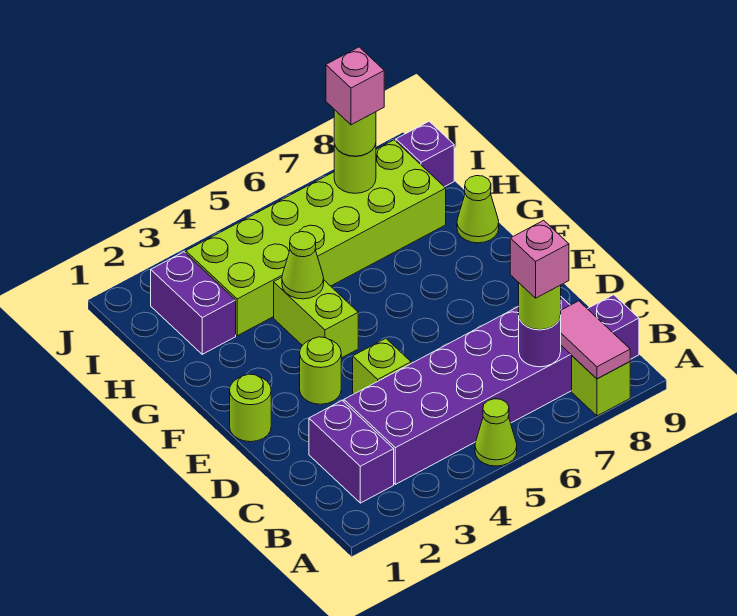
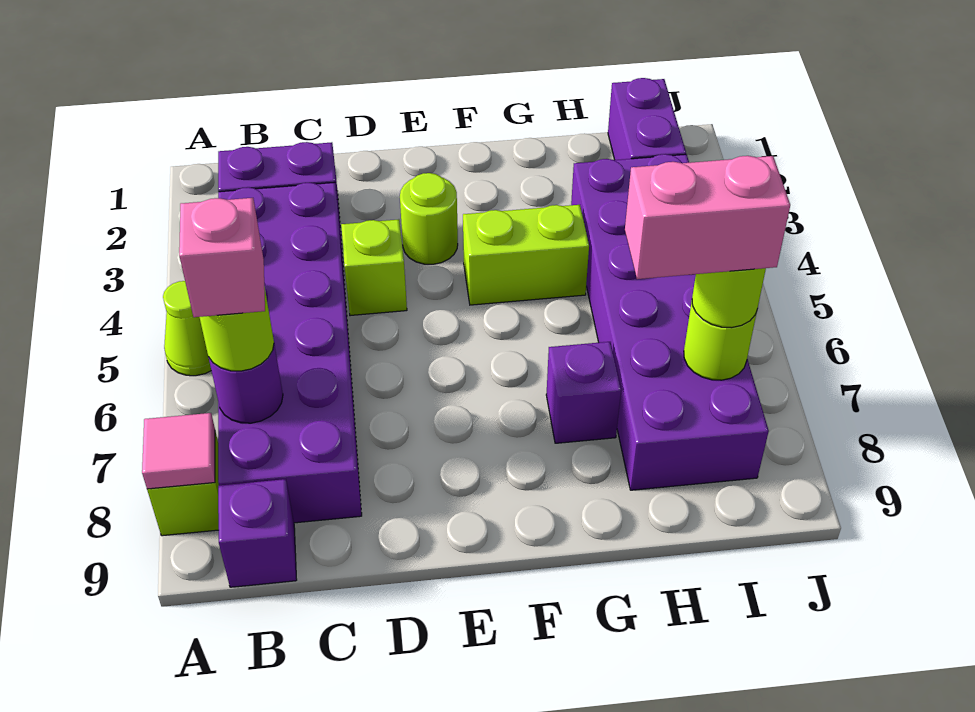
pink 1x2 tile [561,301,630,379] -> pink 1x1 tile [142,413,215,489]
lime 1x1 round brick [230,374,271,442] -> none
lime 1x1 cone [282,232,324,299] -> none
lime 1x1 cone [457,176,499,243] -> none
purple 1x2 brick [151,252,236,354] -> purple 1x2 brick turned to [608,78,686,160]
lime 2x6 brick [186,140,446,336] -> purple 2x6 brick [571,154,769,490]
pink 1x1 brick [326,47,384,125] -> pink 1x2 brick [625,156,790,279]
purple 1x1 brick [396,121,454,187] -> purple 1x1 brick moved to [546,342,621,443]

